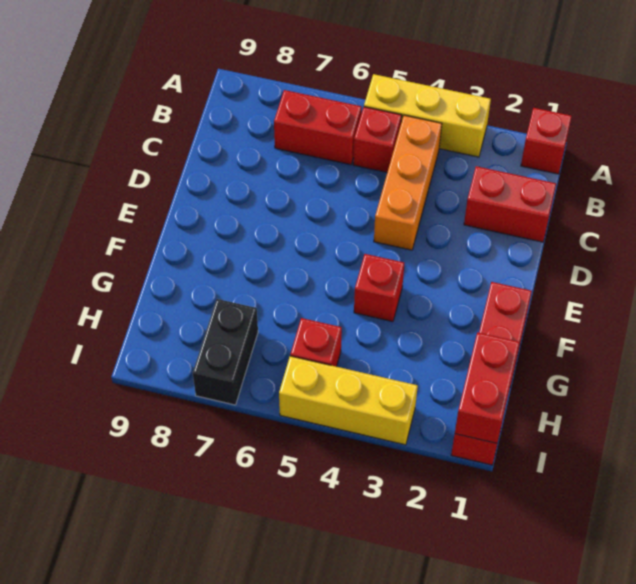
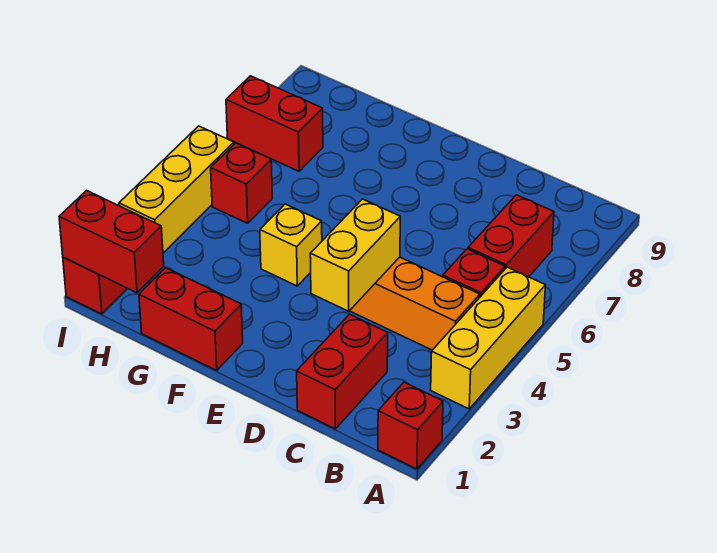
none -> yellow 1x2 brick [310,199,400,311]
red 1x1 brick [354,254,404,322] -> yellow 1x1 brick [260,204,322,286]
black 1x2 brick [193,299,258,405] -> red 1x2 brick [226,76,323,171]

